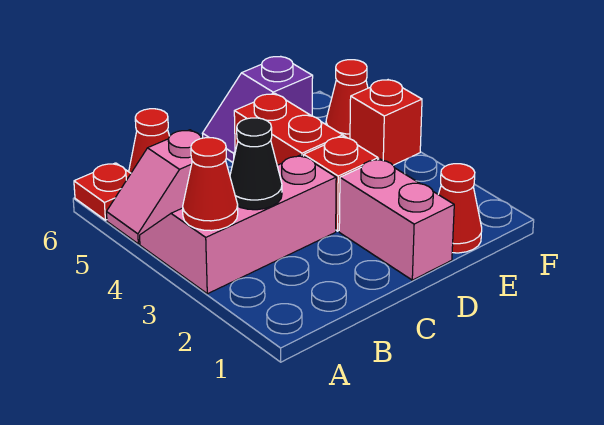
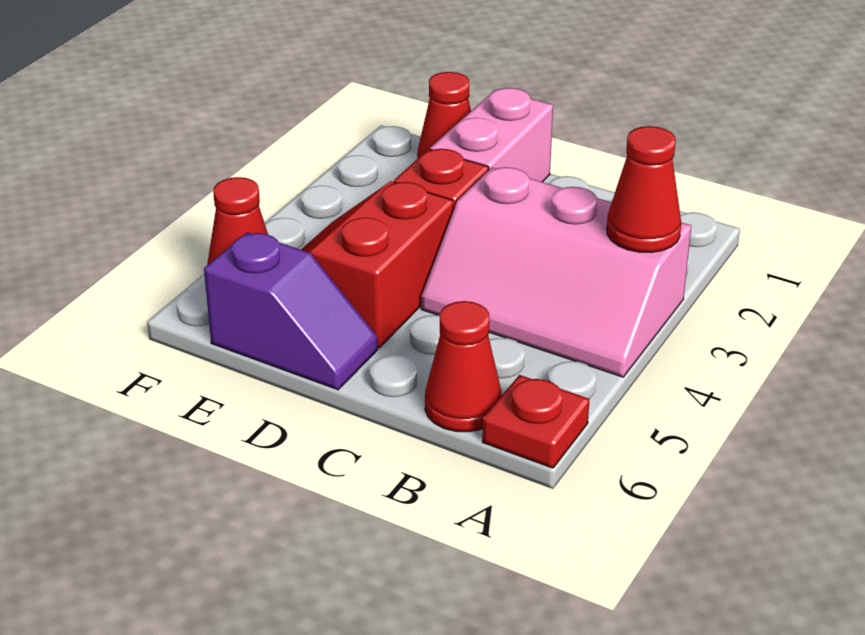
pink 1x2 slope [107,130,202,244] -> none
black 1x1 cone [230,118,282,210] -> none
red 1x1 brick [350,80,422,165] -> none

